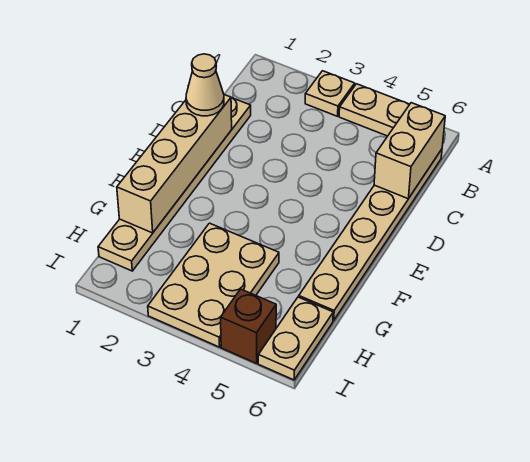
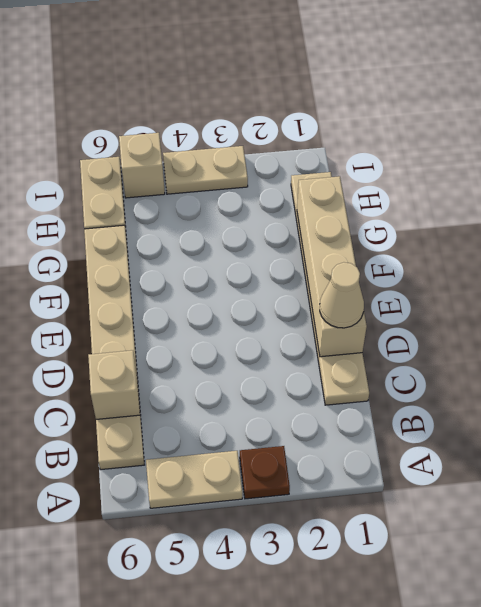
tan 1x1 plate [305,71,355,116] -> brown 1x1 plate [240,446,290,499]
tan 1x2 brick [374,103,445,199] -> tan 1x1 brick [88,350,140,419]
tan 2x3 plate [148,223,279,347] -> tan 1x2 plate [163,146,248,194]
brown 1x1 brick [221,289,276,363] -> tan 1x1 brick [119,133,165,198]

